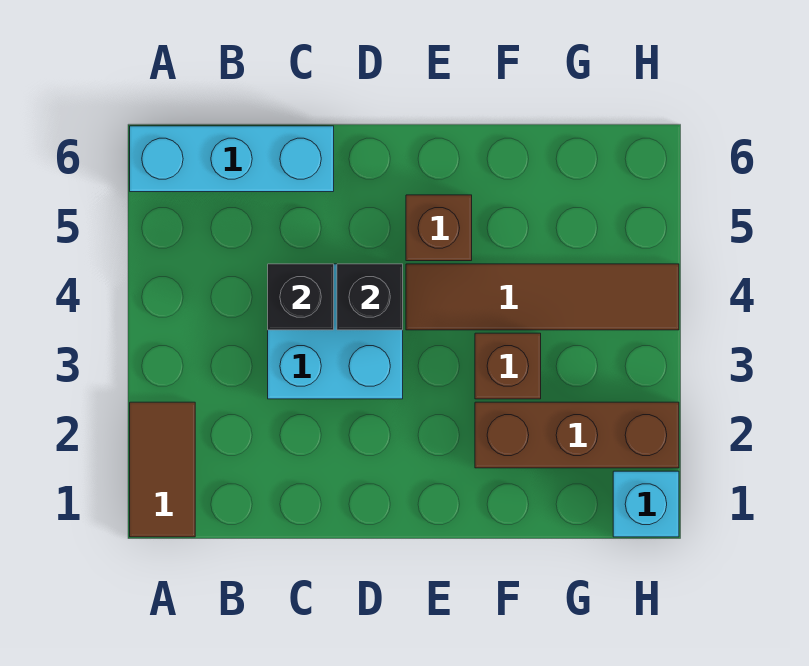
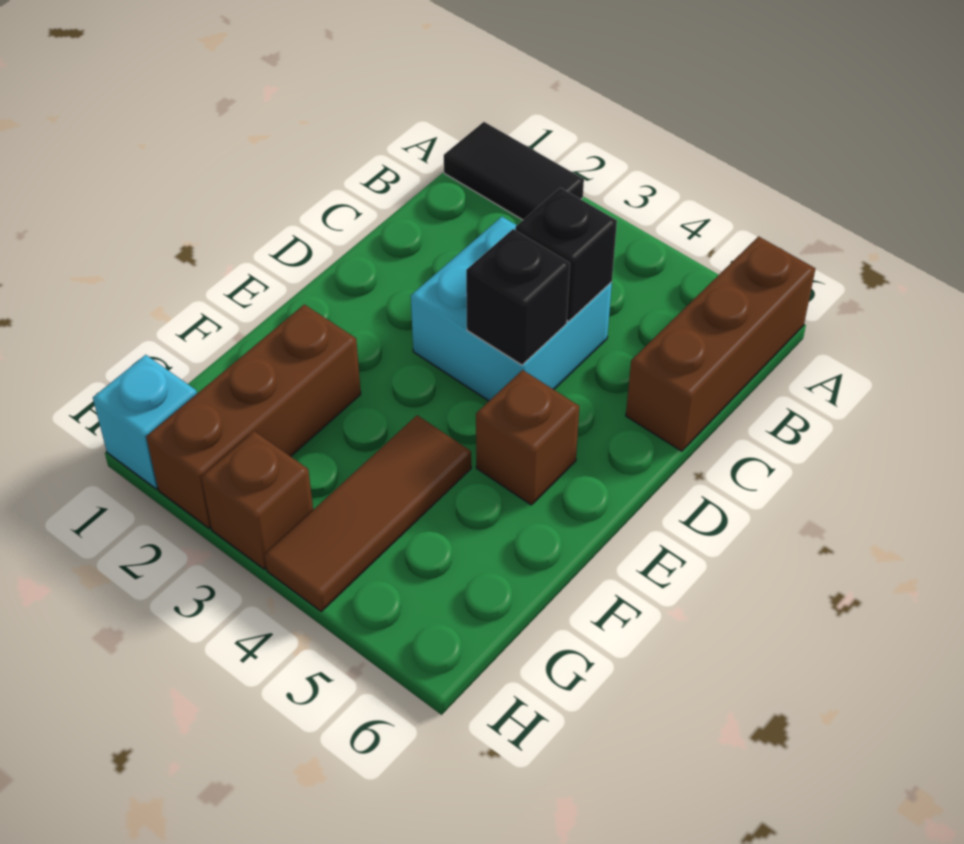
brown 1x2 tile [130,402,195,537] -> black 1x2 tile [444,122,584,220]
cyan 1x3 brick [130,126,334,192] -> brown 1x3 brick [626,236,816,451]
brown 1x4 tile [406,264,679,330] -> brown 1x3 tile [264,415,471,611]
brown 1x1 brick [475,333,541,399] -> brown 1x1 brick moved to [201,431,313,569]

